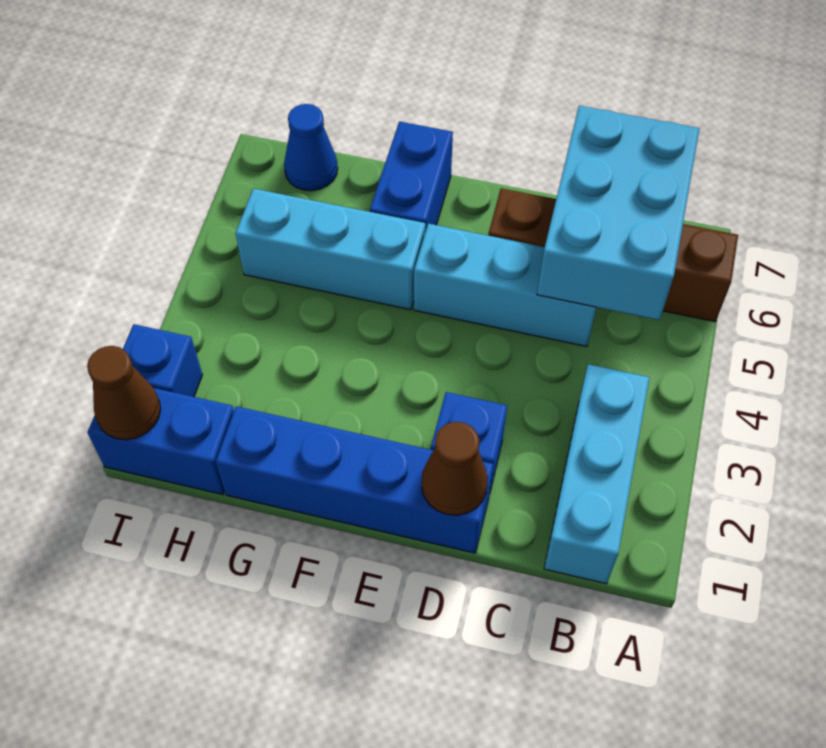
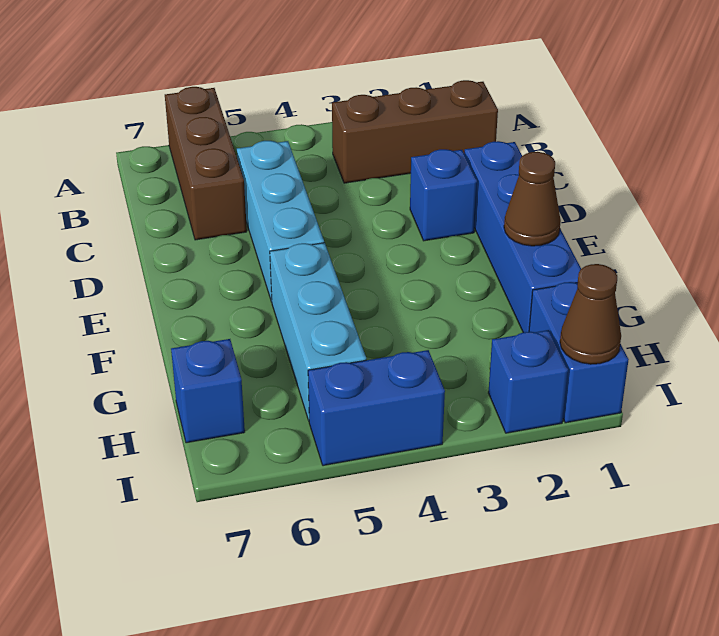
brown 1x4 brick [488,188,738,322] -> brown 1x3 brick [165,87,247,240]
cyan 1x3 brick [544,364,650,584] -> brown 1x3 brick [332,80,498,183]
cyan 2x3 brick [537,106,700,320] -> none
brown 1x1 cone [422,422,488,515] -> brown 1x1 cone moved to [504,152,561,246]
blue 1x2 brick [370,121,453,232] -> blue 1x2 brick moved to [308,350,445,466]
blue 1x1 cone [284,104,338,191] -> blue 1x1 brick [171,339,245,443]

